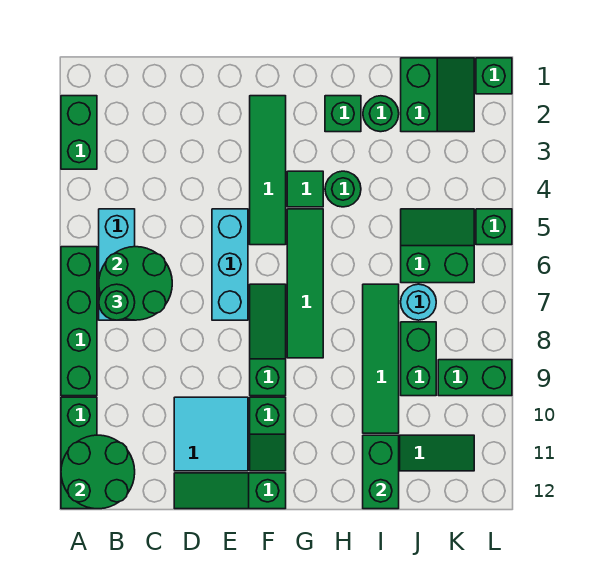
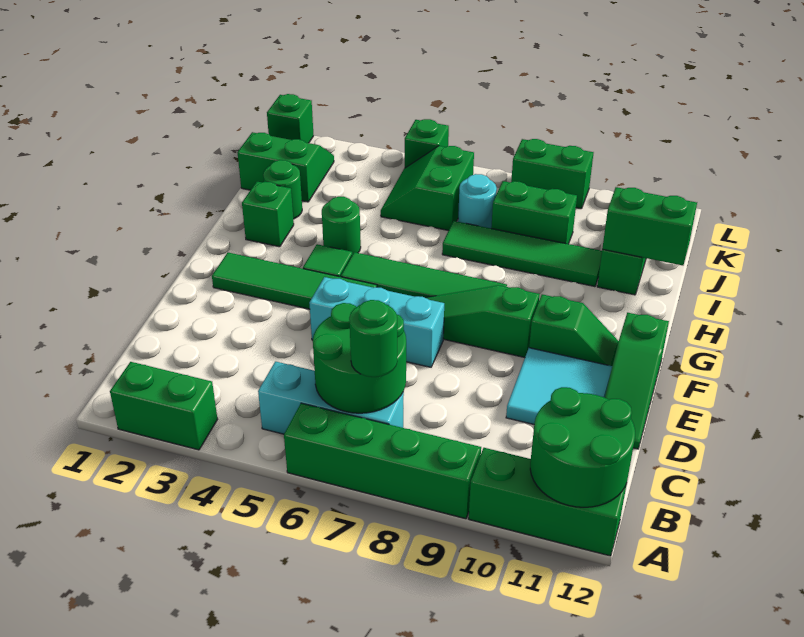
green 1x2 brick [438,360,512,396] -> green 1x2 brick turned to [511,139,594,209]

